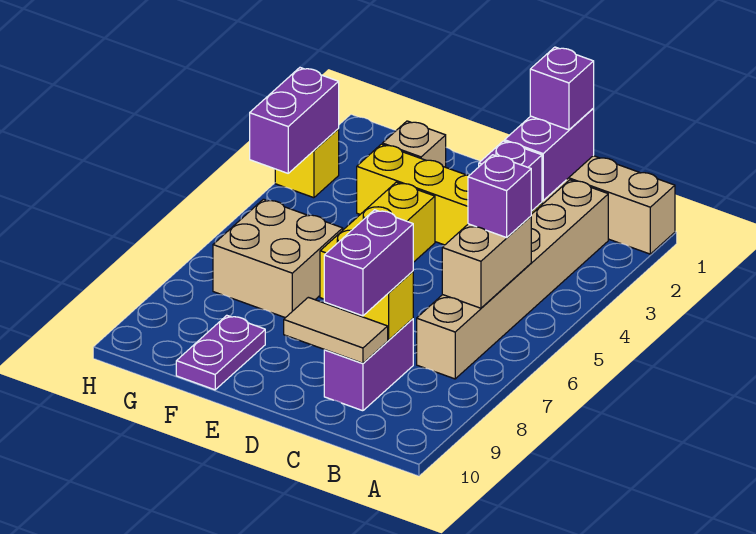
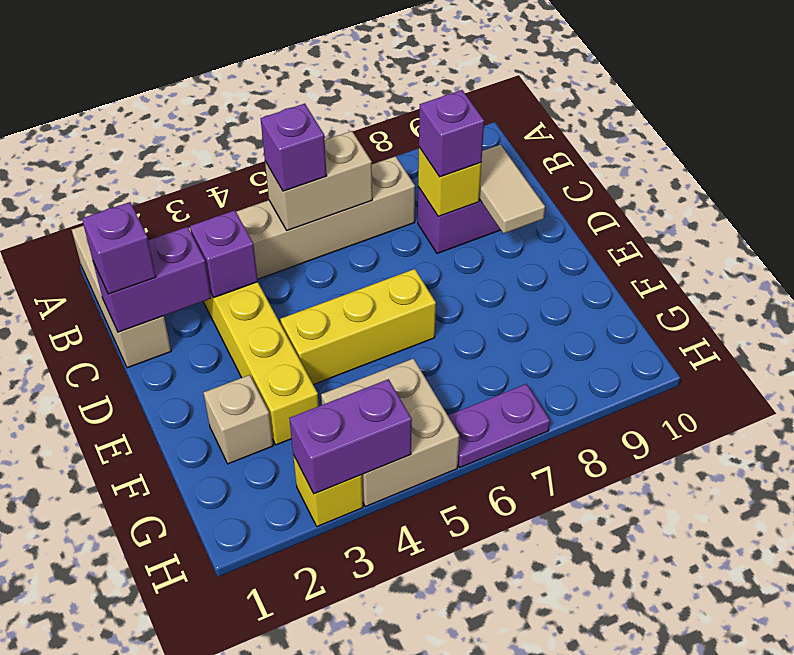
purple 1x2 brick [324,210,413,316] -> purple 1x1 brick [419,90,484,177]
tan 2x2 brick [213,199,343,318] -> tan 2x2 brick moved to [321,358,459,507]
purple 1x2 plate [176,315,265,390] -> purple 1x2 plate moved to [448,384,550,467]

